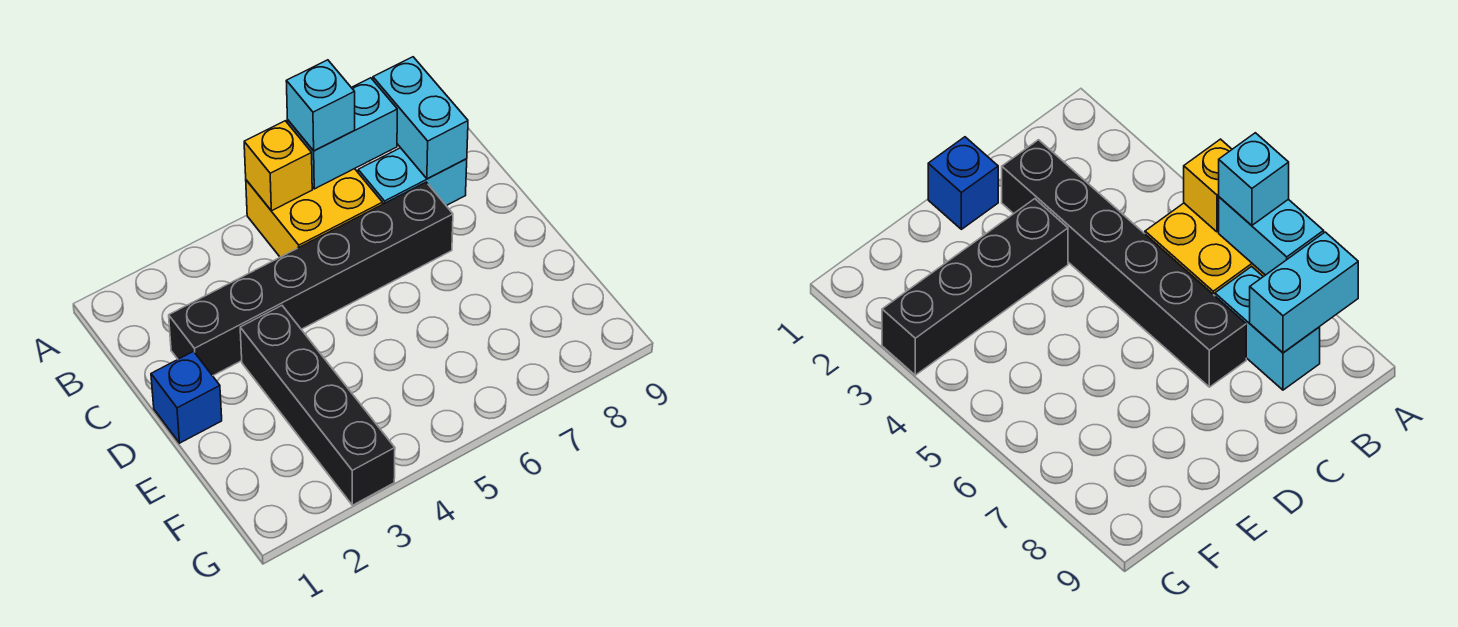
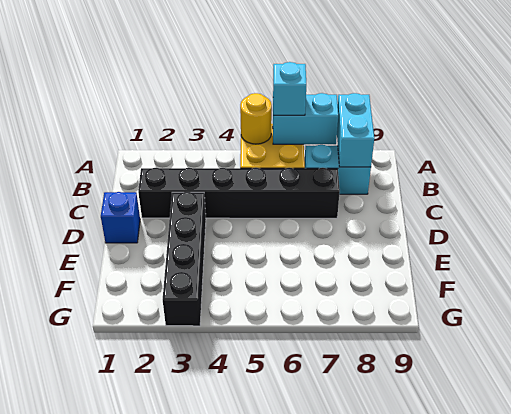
yellow 1x1 brick [244,121,312,211] -> yellow 1x1 round brick [240,93,272,144]

